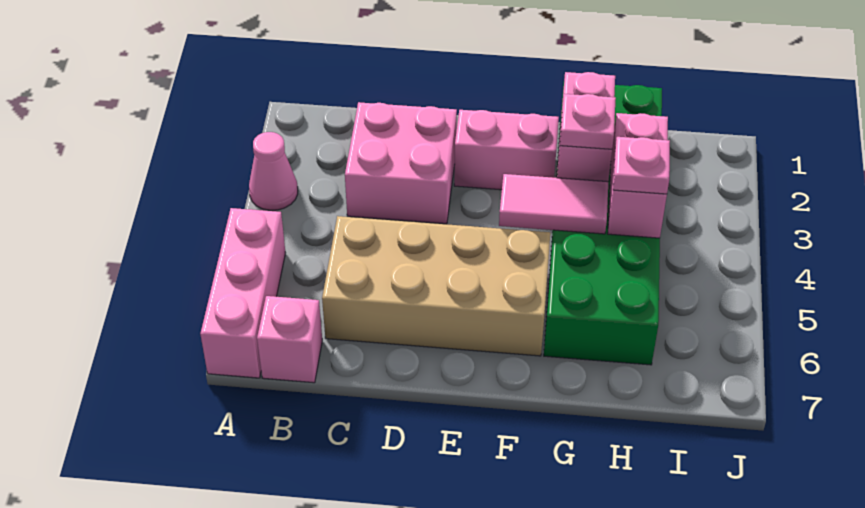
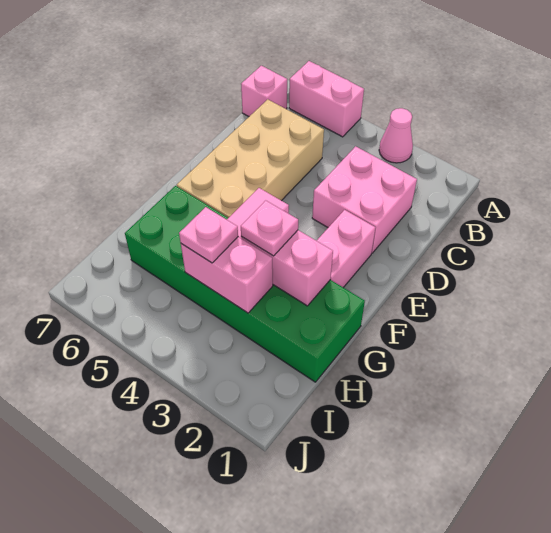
pink 1x3 brick [200,208,285,378] -> pink 1x2 brick [289,61,364,137]

